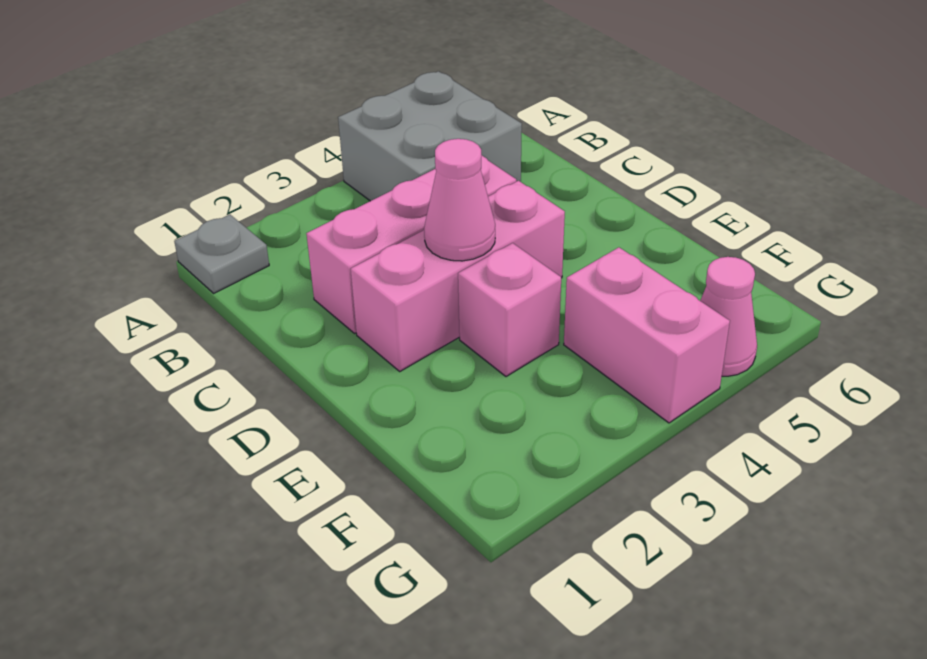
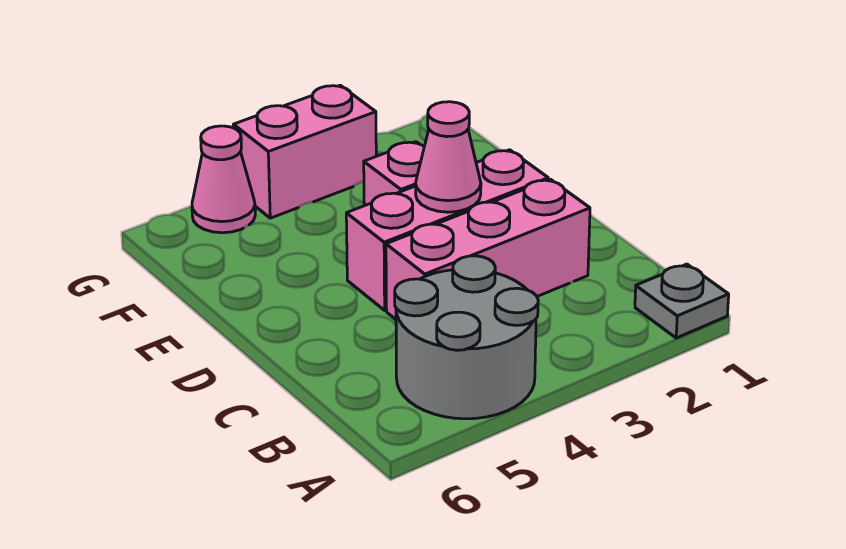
grey 2x2 brick [338,71,522,201] -> grey 2x2 round brick [395,256,538,419]
pink 1x2 brick [564,247,730,423] -> pink 1x2 brick turned to [234,85,376,218]

